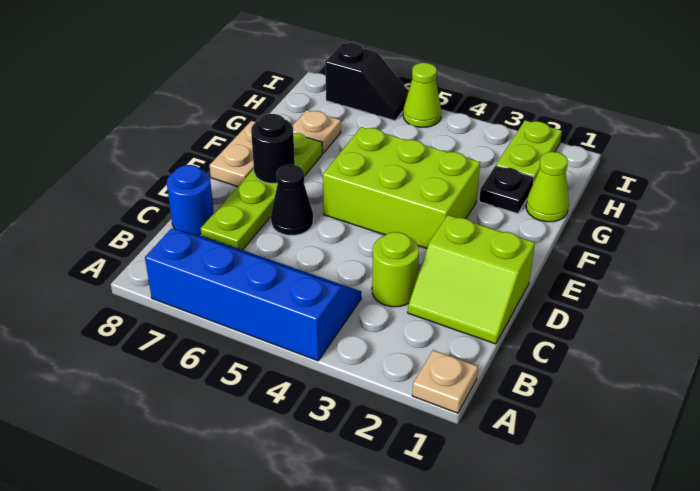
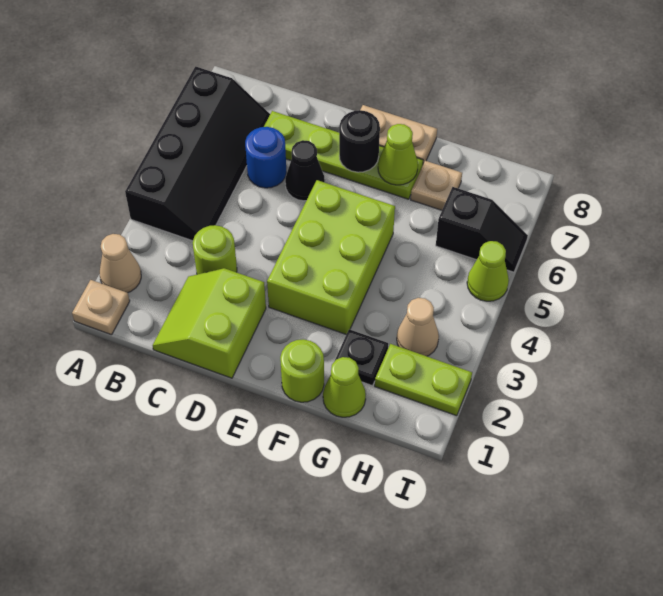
none -> tan 1x1 cone [100,234,141,293]
blue 2x4 slope [145,229,361,361] -> black 2x4 slope [125,67,270,241]
blue 1x1 round brick [167,165,214,235] -> blue 1x1 round brick moved to [245,127,287,188]
none -> lime 1x1 round brick [280,339,324,402]
none -> lime 1x1 cone [378,124,418,185]
none -> tan 1x1 cone [397,298,439,356]
black 1x2 slope [325,43,409,121] -> black 1x2 slope turned to [436,187,528,272]

